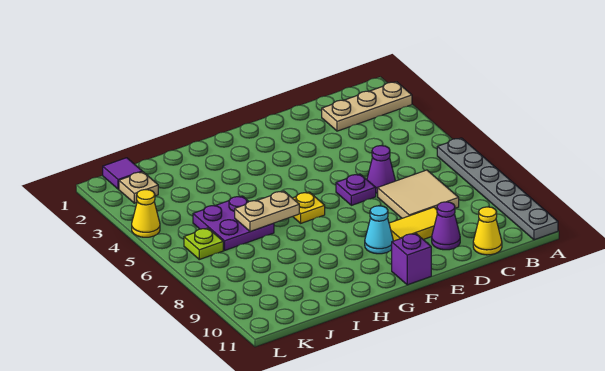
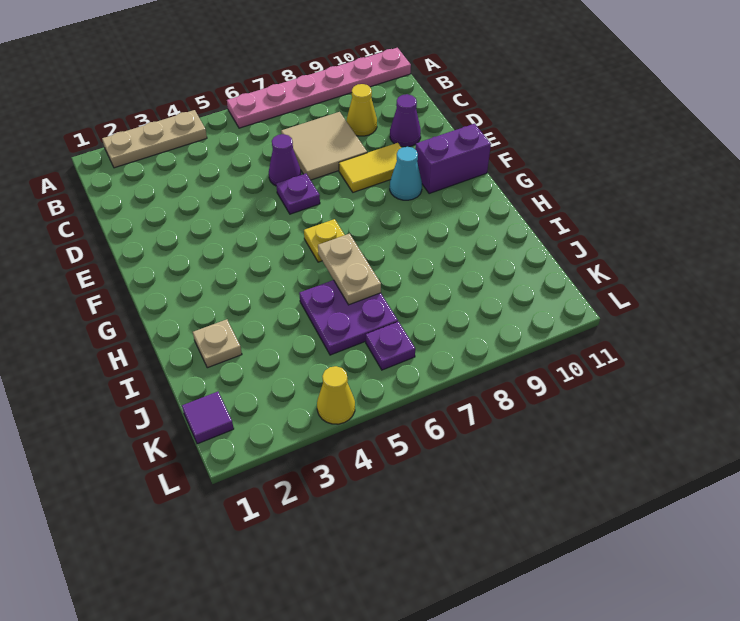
tan 1x3 plate [322,82,412,131] -> tan 1x3 plate turned to [102,110,207,168]
grey 1x6 plate [437,138,558,240] -> pink 1x6 plate [227,48,411,128]
yellow 1x1 cone [473,207,502,255] -> yellow 1x1 cone moved to [347,84,377,136]
yellow 1x2 tile [389,207,437,241] -> yellow 1x2 tile turned to [339,143,401,192]
purple 1x1 brick [392,233,431,285] -> purple 1x2 brick [415,124,491,194]
tan 1x1 plate [119,172,158,203] -> tan 1x1 plate moved to [193,319,242,368]
lime 1x1 plate [184,228,223,259] -> purple 1x1 plate [366,322,415,370]

